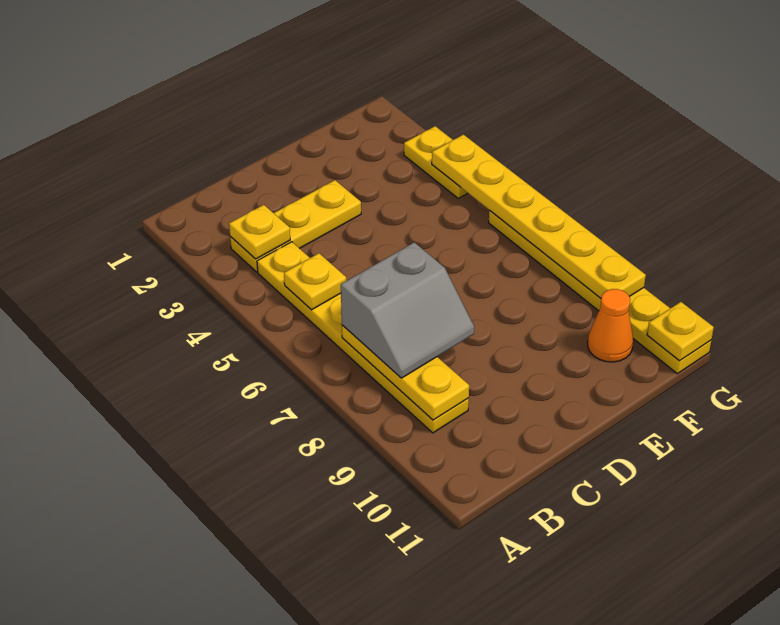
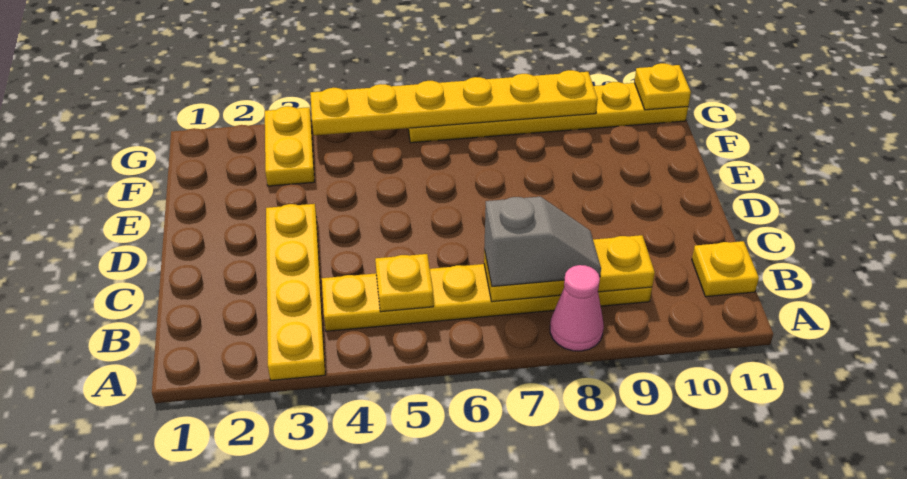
none -> pink 1x1 cone [550,265,604,351]
yellow 1x3 plate [230,180,361,272] -> yellow 1x4 plate [266,204,325,380]
yellow 1x1 plate [229,205,290,259] -> yellow 1x1 plate moved to [692,241,759,297]
grey 2x2 slope [341,242,474,378] -> grey 1x2 slope [484,197,601,286]
orange 1x1 cone [588,289,633,362] -> none
yellow 1x2 plate [404,126,468,198] -> yellow 1x2 plate turned to [265,106,315,186]

